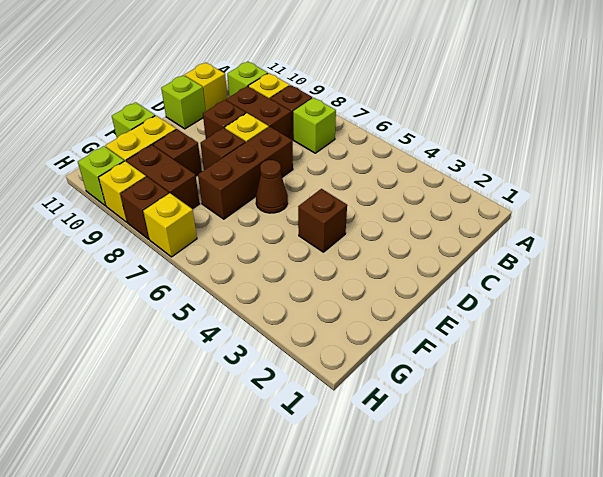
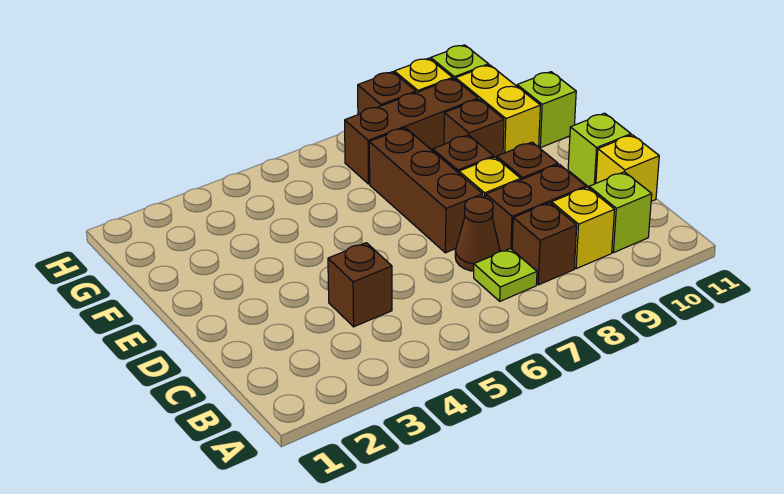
lime 1x1 brick [293,98,336,153] -> lime 1x1 plate [474,249,537,301]
brown 1x1 brick [298,189,347,252] -> brown 1x1 brick moved to [328,243,392,327]
brown 1x1 cone [256,160,288,213] -> brown 1x1 cone moved to [455,197,500,271]
brown 1x2 brick [126,145,200,209] -> brown 1x3 brick [345,79,478,184]
yellow 1x1 brick [143,193,197,257] -> none

